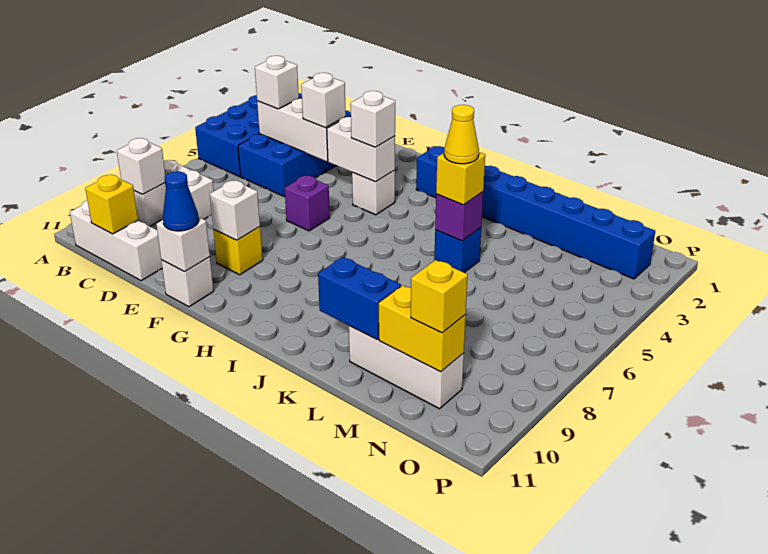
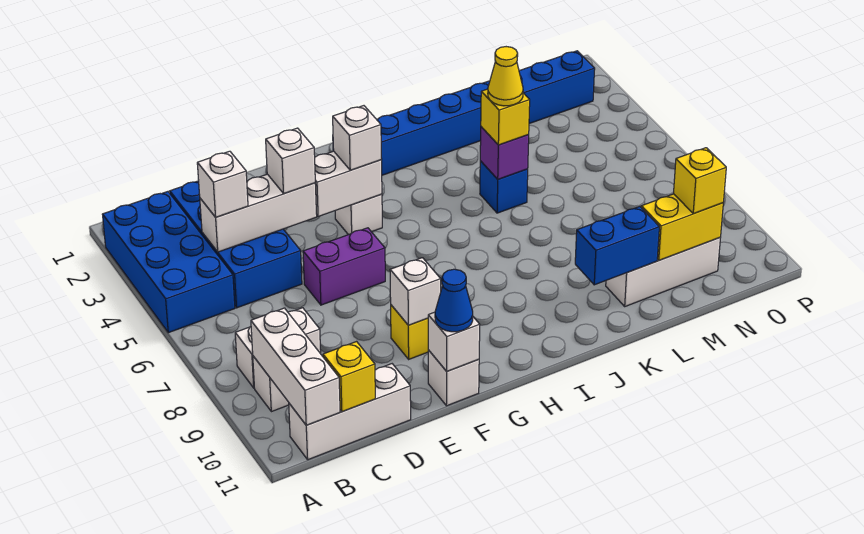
white 1x1 brick [117,138,165,194] -> white 1x3 brick [251,308,340,425]
purple 1x1 brick [285,176,330,231] -> purple 1x2 brick [303,228,385,305]

